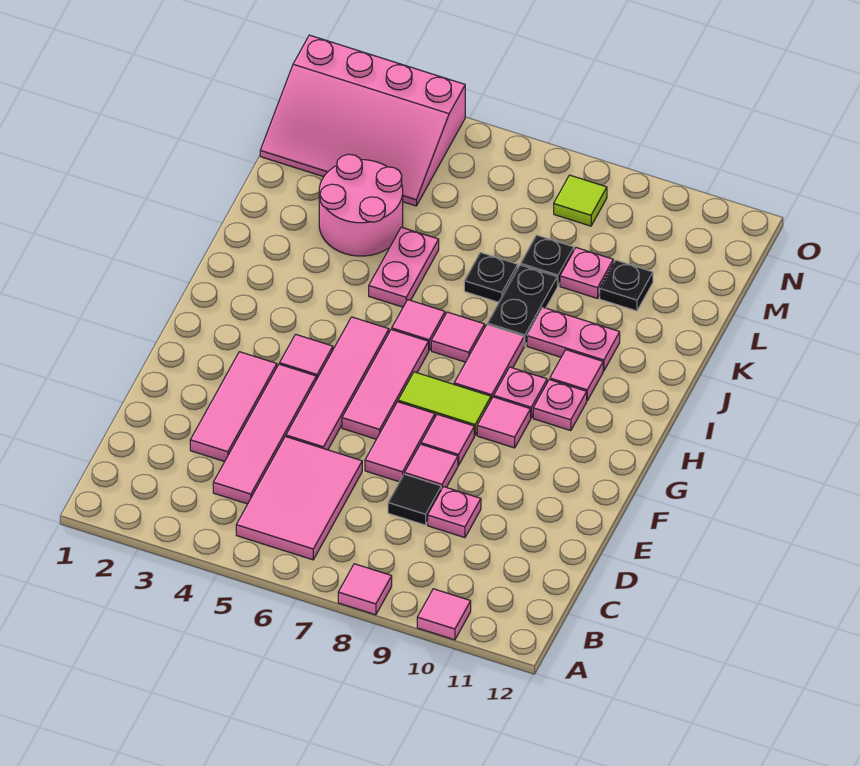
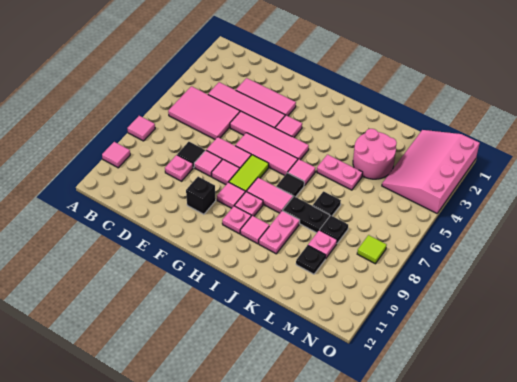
none -> black 1x1 brick [186,177,216,214]
pink 1x1 tile [431,312,485,362] -> black 1x1 tile [276,173,304,197]

